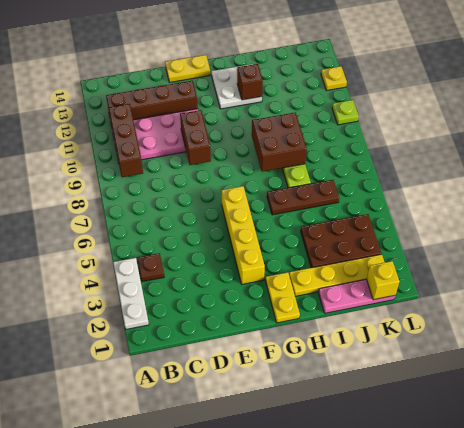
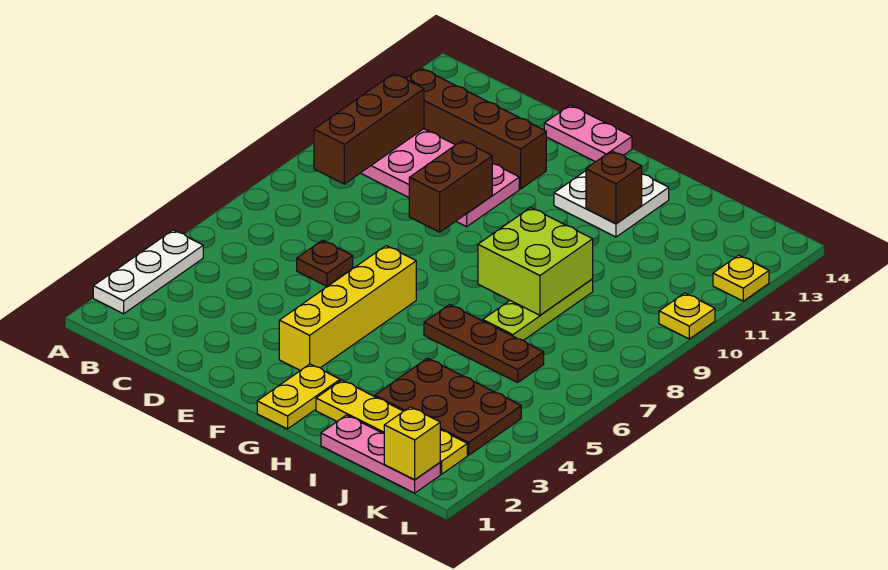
brown 1x1 plate [137,253,164,282] -> brown 1x1 plate moved to [297,240,353,286]
yellow 1x2 plate [165,55,210,82] -> pink 1x2 plate [544,105,632,162]
brown 2x2 brick [252,113,307,172] -> lime 2x2 brick [478,208,593,315]
lime 1x1 plate [332,100,359,125] -> yellow 1x1 plate [659,293,715,339]

